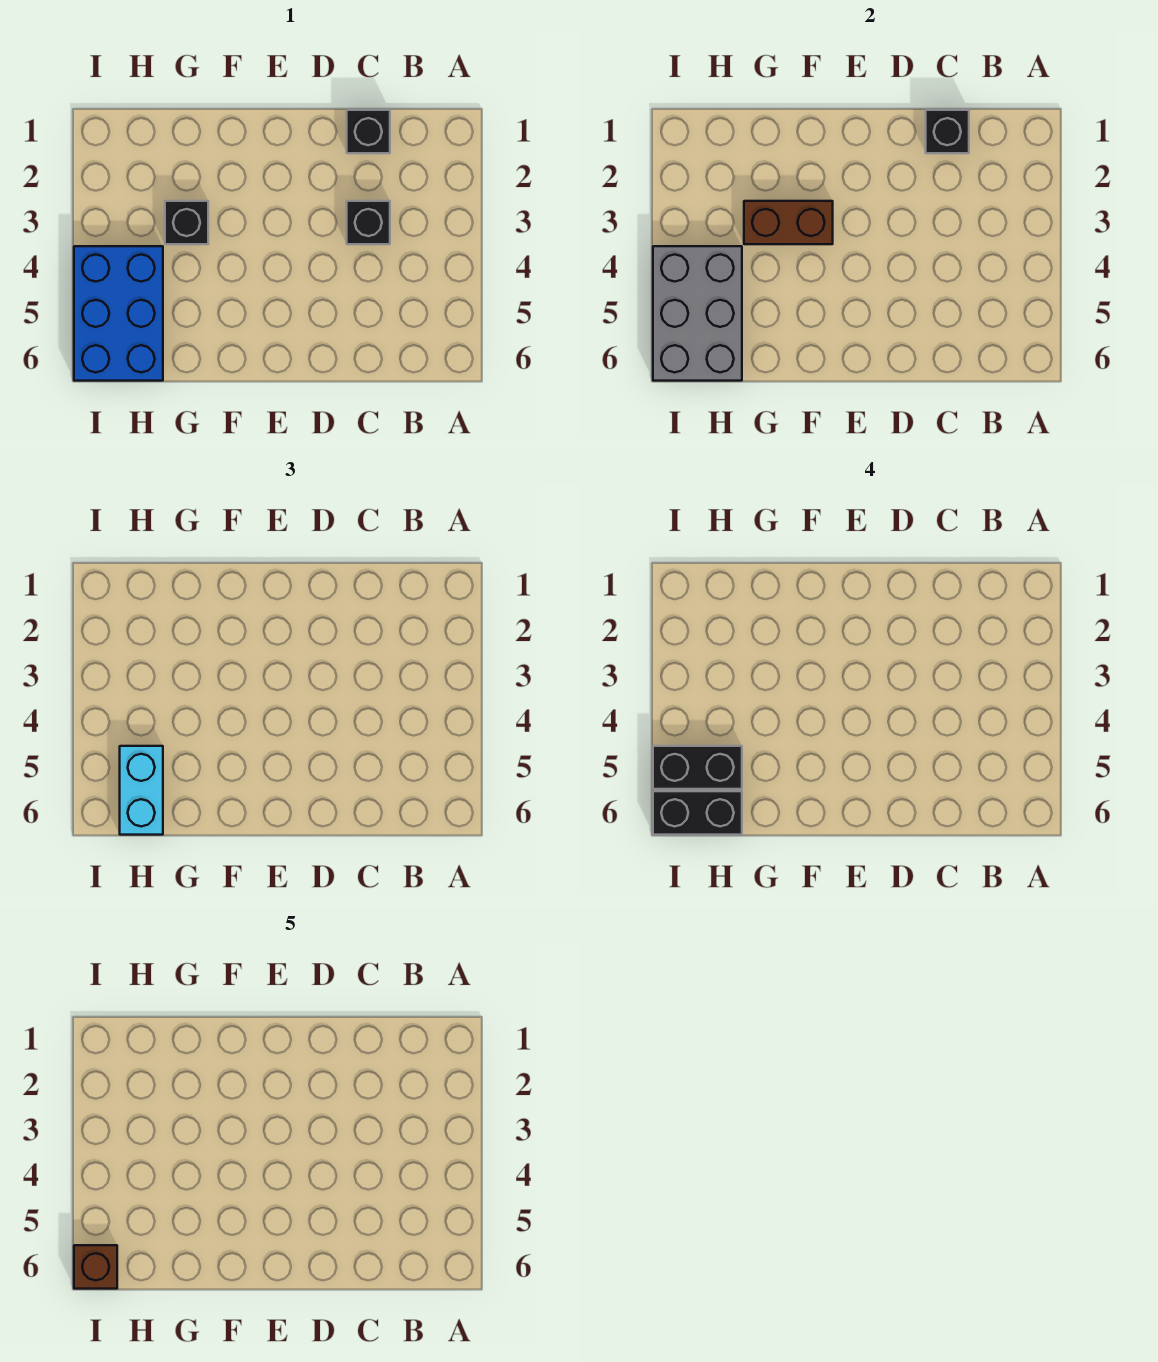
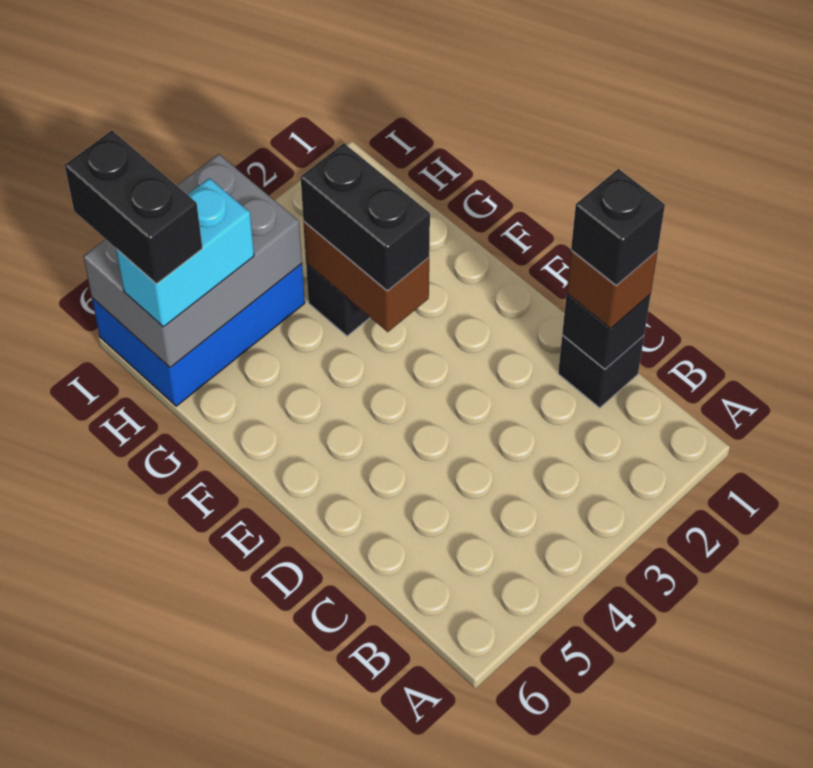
black 1x1 brick [347,201,390,244] -> black 1x1 brick moved to [571,169,665,286]
black 1x2 brick [653,746,742,789] -> black 1x2 brick moved to [301,143,430,291]
brown 1x1 brick [74,1245,117,1289] -> brown 1x1 brick moved to [567,250,658,328]

